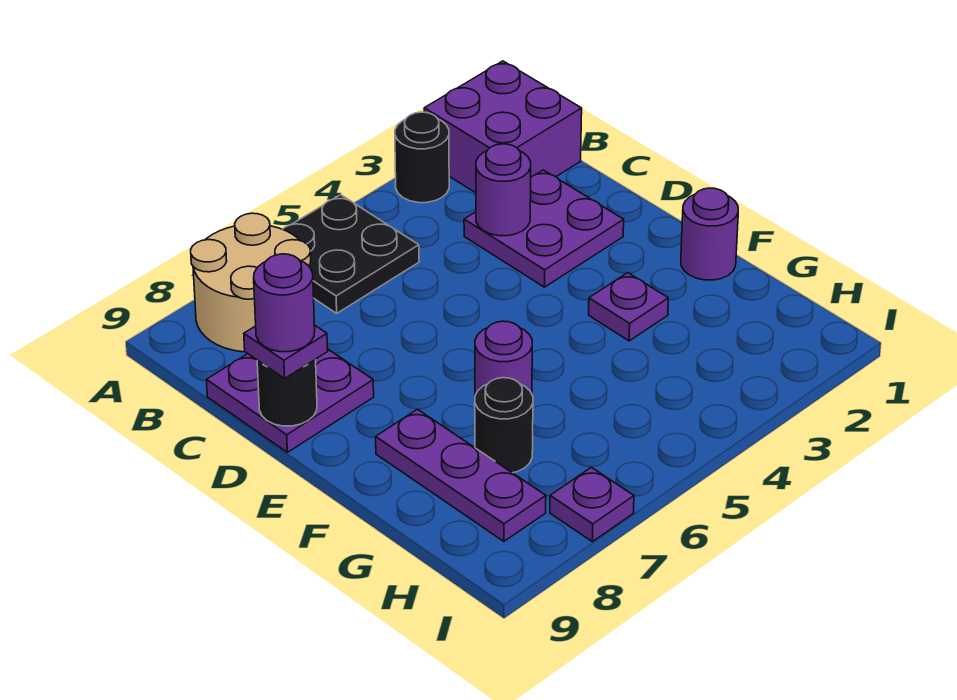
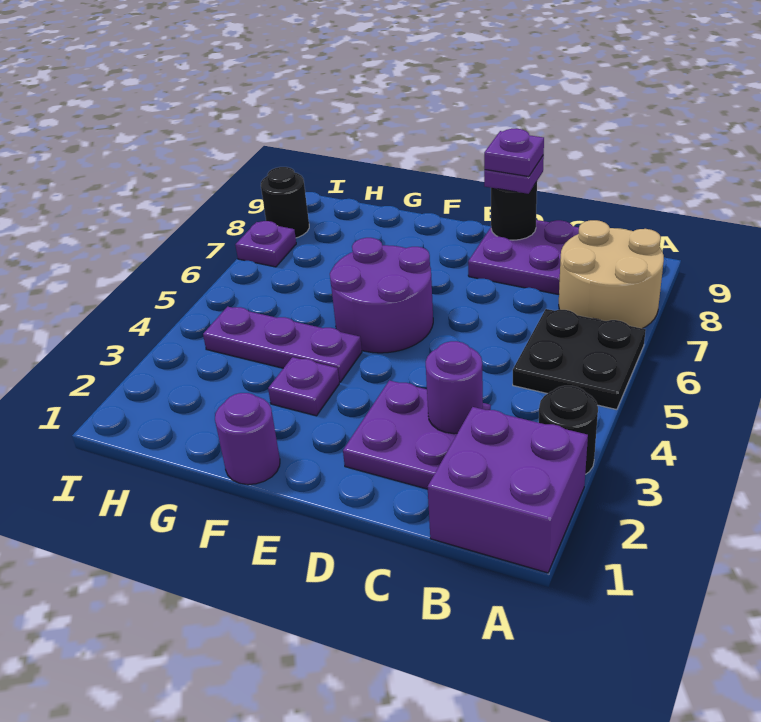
purple 1x1 round brick [254,254,315,352] -> purple 1x1 plate [484,129,544,177]
purple 1x1 round brick [475,321,532,395] -> purple 2x2 round brick [330,238,433,353]
purple 1x3 plate [376,409,546,541] -> purple 1x3 plate moved to [203,307,362,382]
black 1x1 round brick [475,378,533,473] -> black 1x1 round brick moved to [261,167,309,238]

